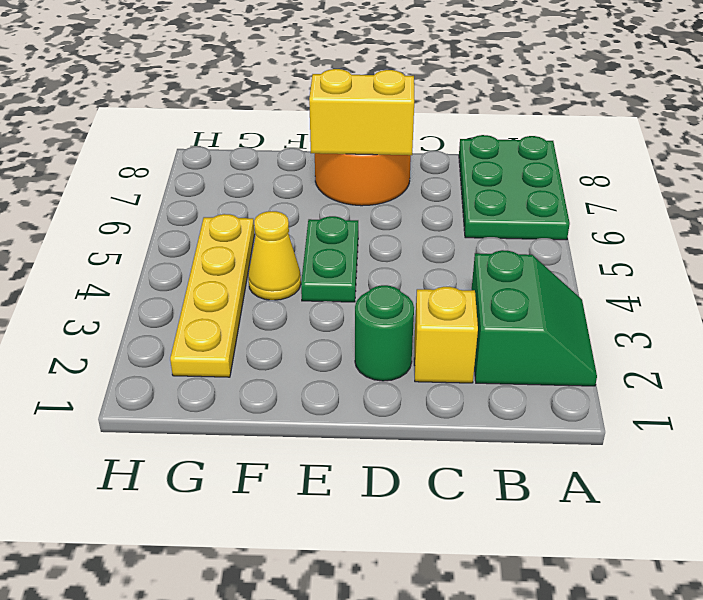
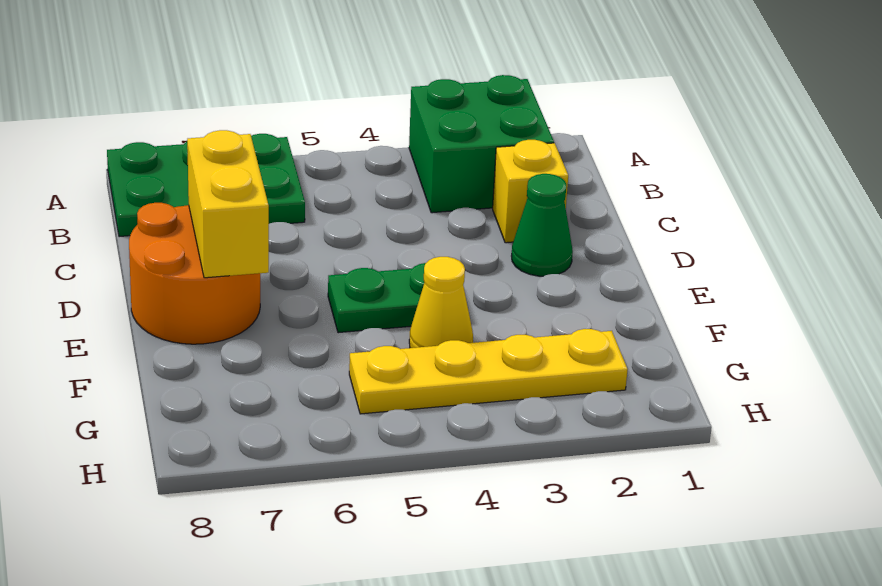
green 2x2 slope [472,250,597,386] -> green 2x2 brick [409,75,554,213]
green 1x1 round brick [355,285,414,381] -> green 1x1 cone [512,174,573,276]

